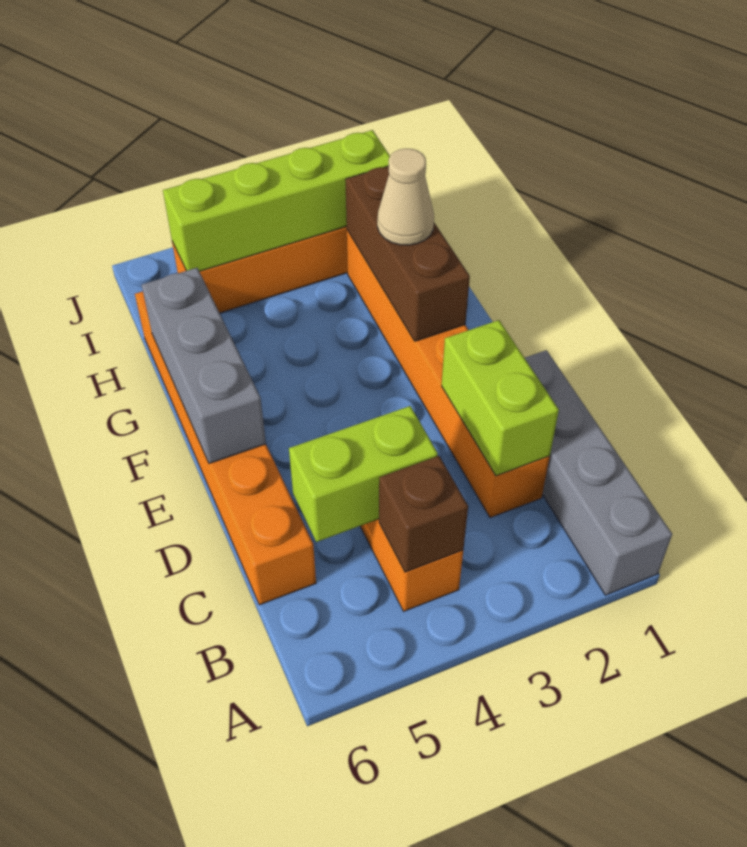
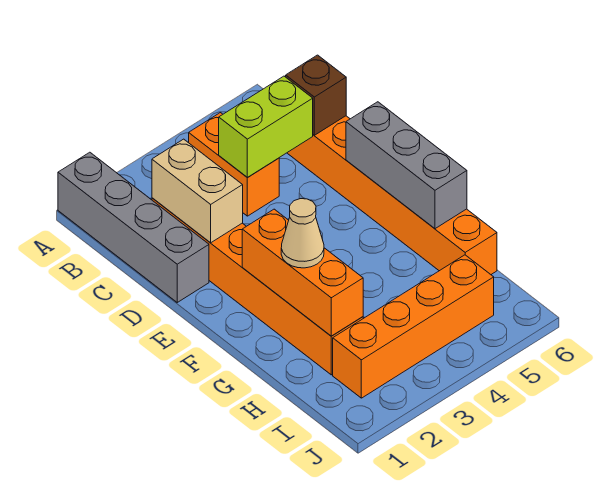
brown 1x1 brick [379,456,468,572] -> brown 1x1 brick moved to [286,55,346,135]
lime 1x2 brick [442,320,559,476] -> tan 1x2 brick [152,139,243,243]
brown 1x3 brick [345,166,470,341] -> orange 1x3 brick [242,209,363,336]
lime 1x4 brick [163,130,390,271] -> none

